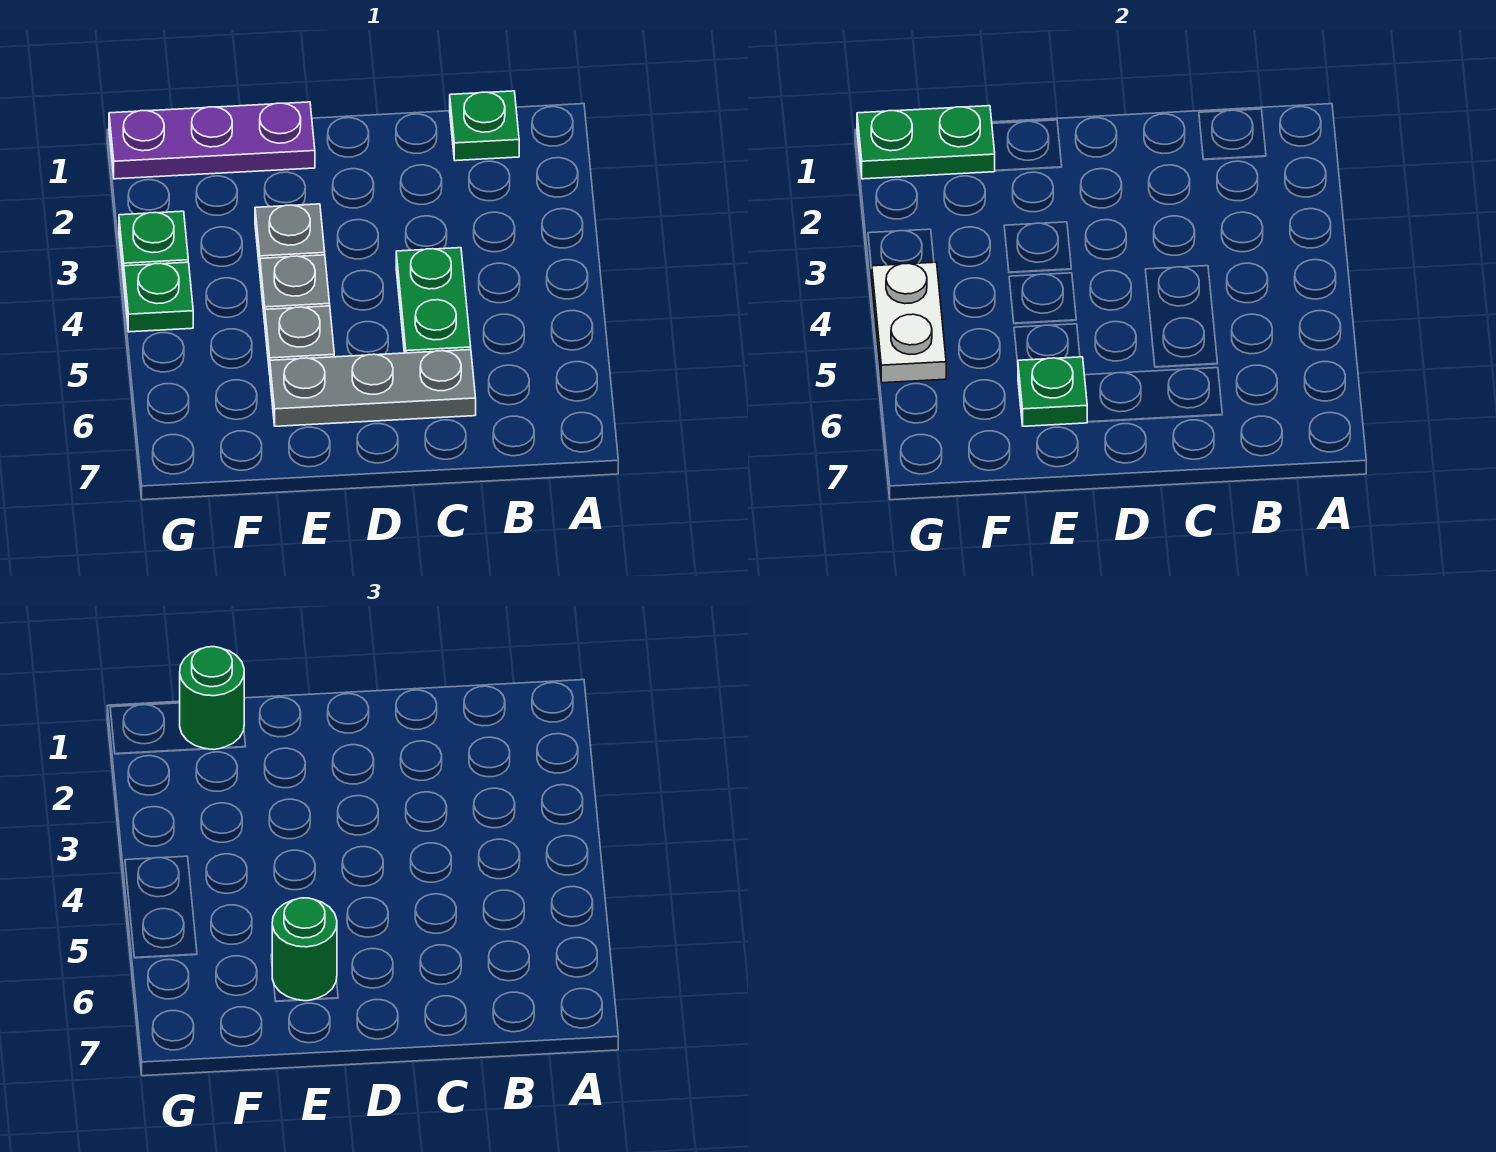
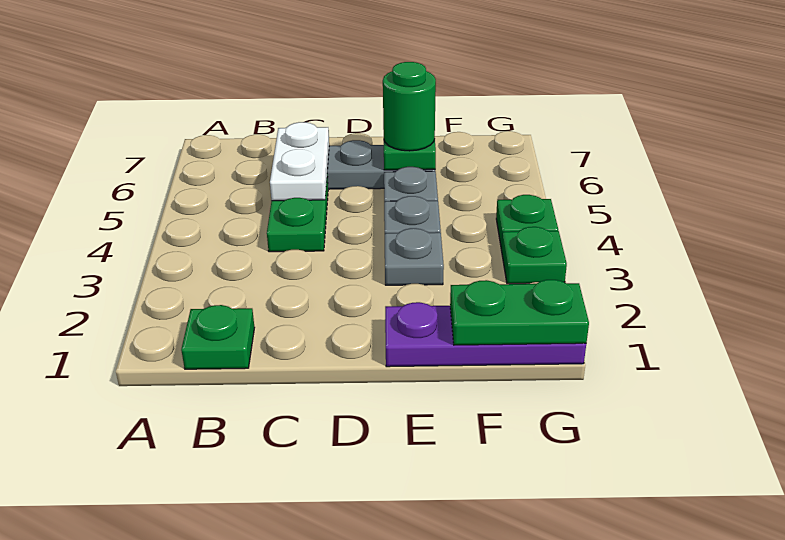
green 1x1 round brick [180,647,244,750] -> none
white 1x2 plate [872,262,946,383] -> white 1x2 plate moved to [270,122,329,201]

